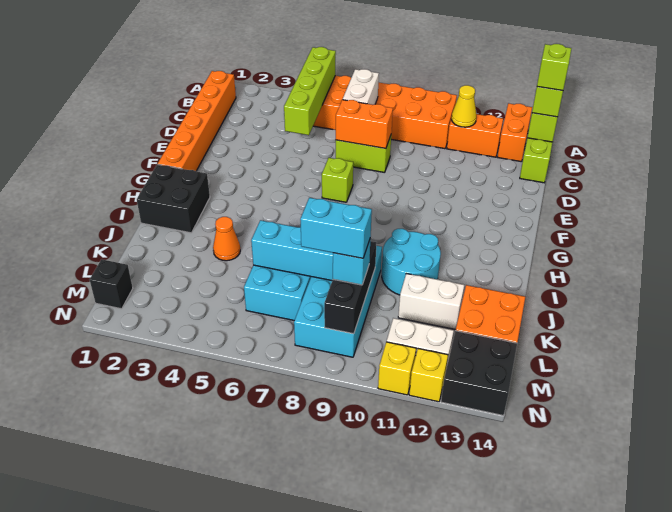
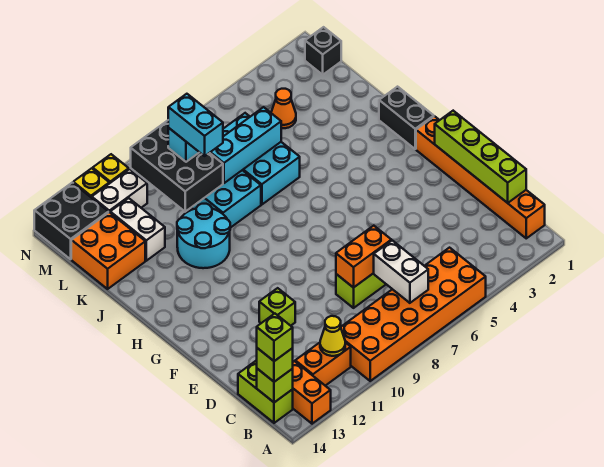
lime 1x4 brick [284,47,336,135] -> lime 1x4 brick moved to [435,111,526,203]
lime 1x1 brick [322,158,353,202] -> lime 1x1 brick moved to [259,288,295,326]
black 2x2 brick [137,164,210,233] -> black 1x2 brick [379,87,434,149]
orange 1x1 cone [213,217,240,261] -> orange 1x1 cone moved to [271,89,296,128]
black 1x3 brick [324,241,376,334] -> black 2x3 brick [131,121,223,212]
white 1x2 brick [398,274,464,329] -> white 1x2 brick turned to [110,198,165,261]
cyan 1x2 brick [300,198,372,258] -> cyan 1x2 brick turned to [168,94,223,156]

